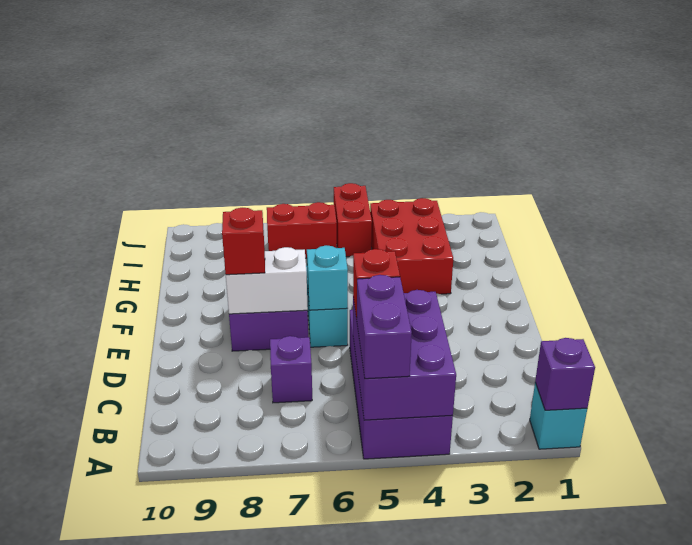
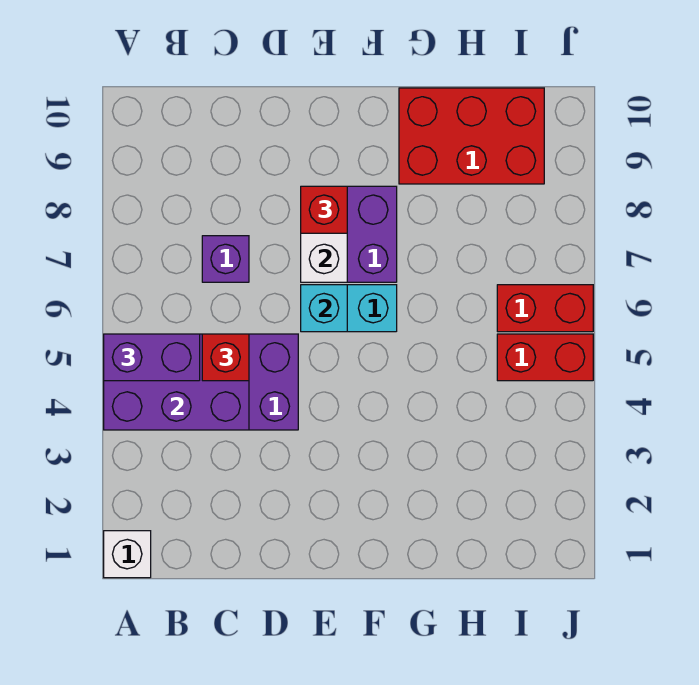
cyan 1x1 brick [530,383,587,449] -> white 1x1 brick [104,531,151,578]
purple 1x1 brick [535,338,595,410] -> none
red 2x3 brick [370,198,453,294] -> red 2x3 brick moved to [399,88,544,184]
red 1x2 brick [267,202,337,258] -> red 1x2 brick turned to [497,285,593,332]

